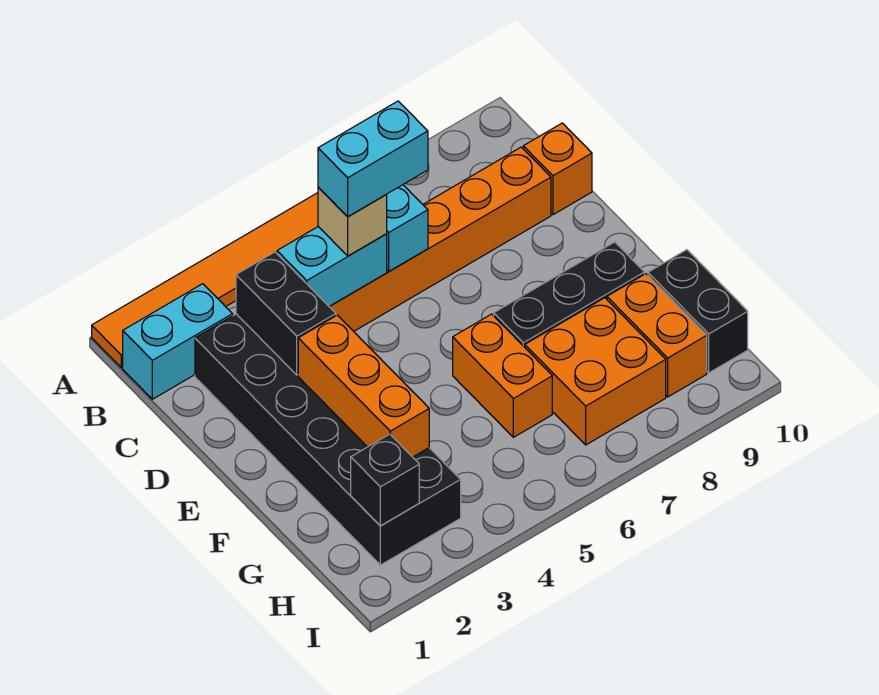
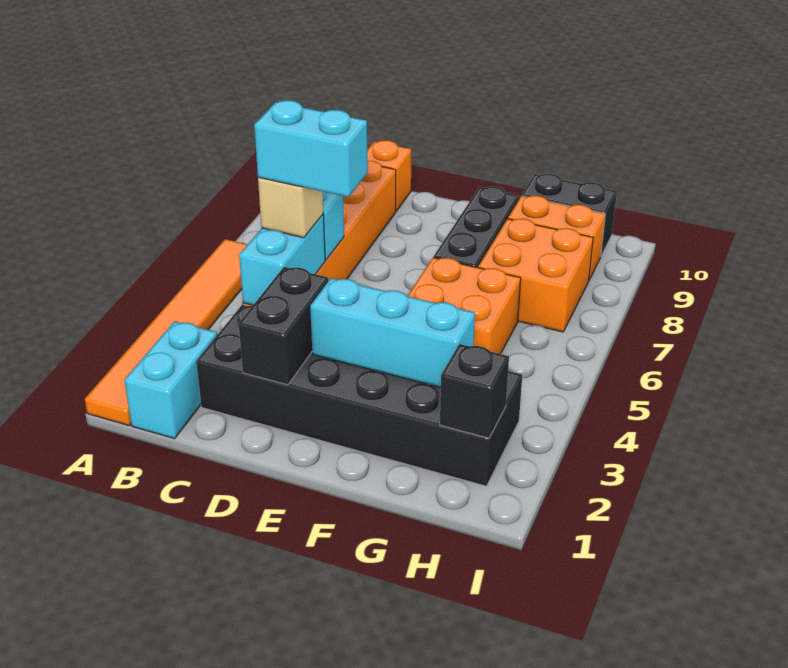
black 1x2 brick [236,252,336,375] -> black 1x2 brick turned to [239,267,329,385]
cyan 1x2 brick [318,101,428,217] -> cyan 1x2 brick turned to [254,100,368,197]
orange 1x3 brick [298,315,429,457] -> cyan 1x3 brick [310,278,475,388]
orange 1x2 brick [453,314,552,437] -> orange 2x2 brick [408,257,521,354]

